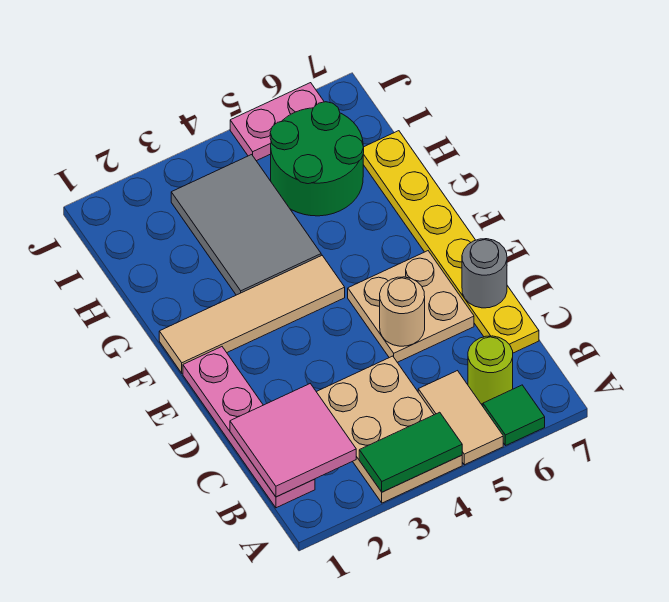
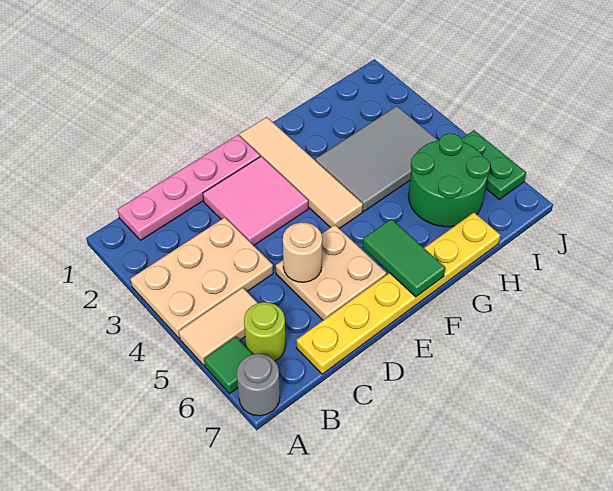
green 1x2 tile [359,412,462,492] -> green 1x2 tile moved to [362,219,445,297]
pink 2x2 tile [230,384,356,497] -> pink 2x2 tile moved to [203,156,308,246]
grey 1x1 round brick [462,239,507,308] -> grey 1x1 round brick moved to [237,354,280,416]
pink 1x2 plate [230,83,324,161] -> green 1x2 plate [462,130,526,199]

